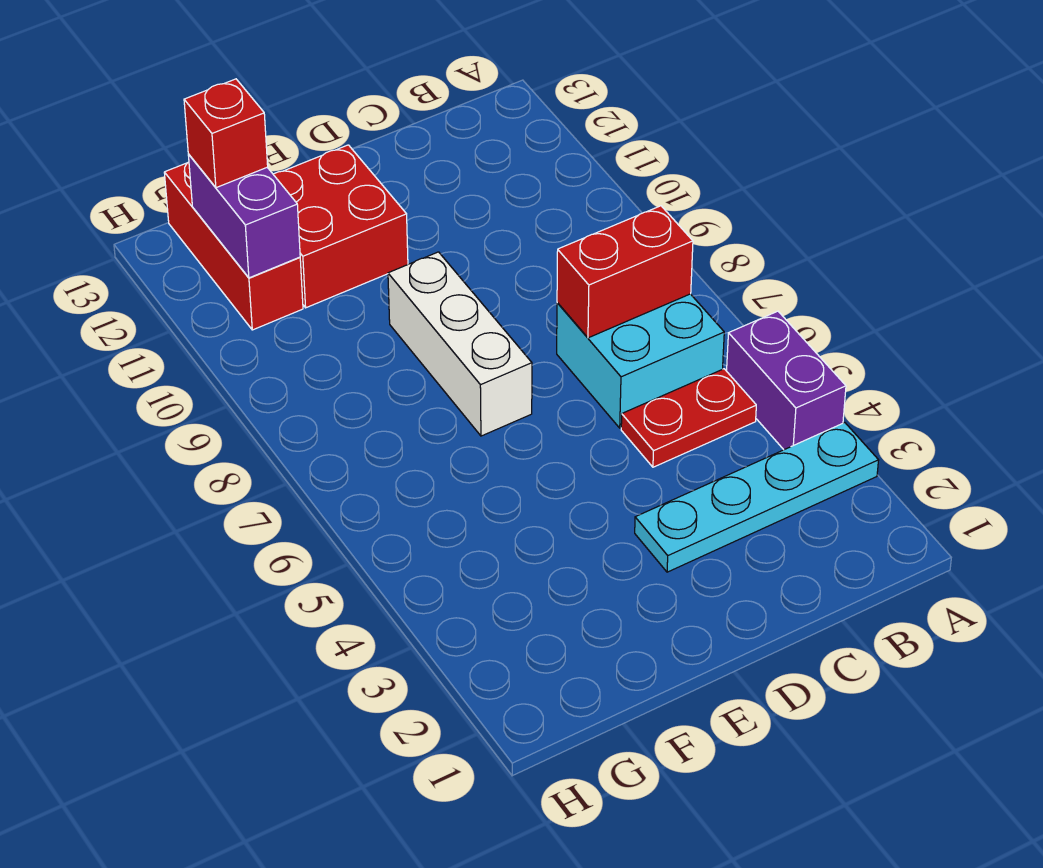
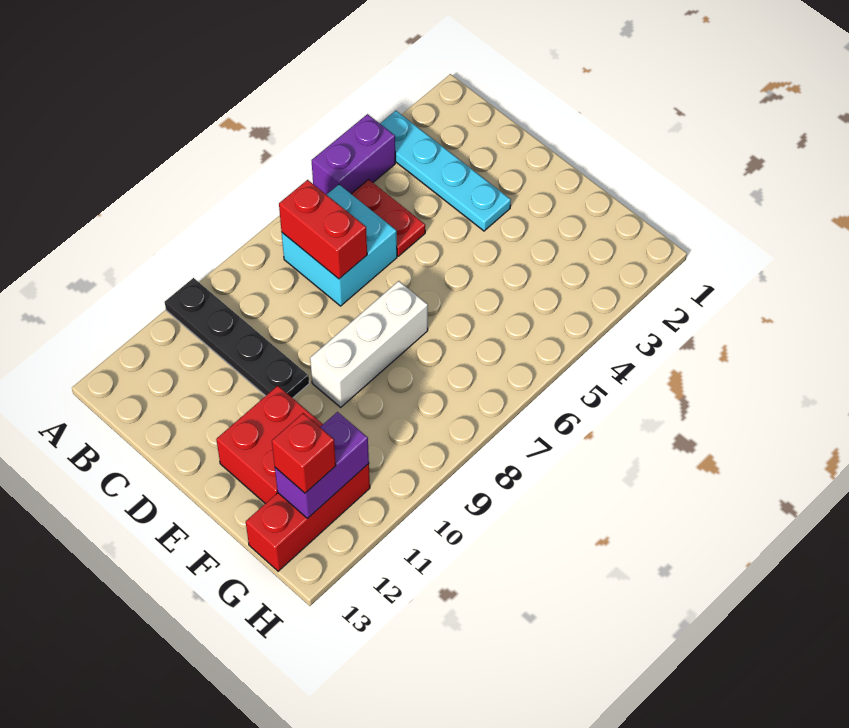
none -> black 1x4 plate [165,278,309,398]

